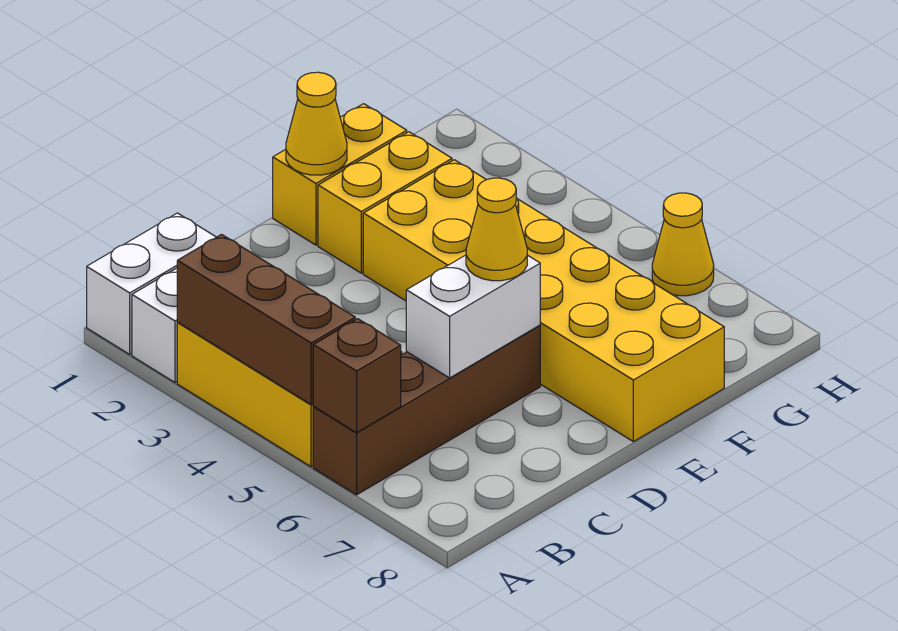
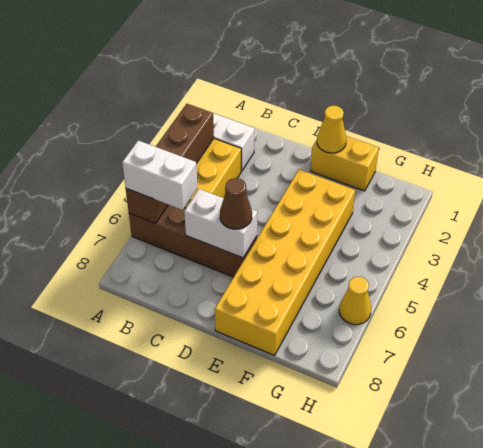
white 1x2 brick [87,213,216,354] -> white 1x2 brick moved to [122,140,198,210]
yellow 1x1 cone [466,178,527,281] -> brown 1x1 cone [220,178,252,229]
yellow 1x2 brick [318,132,452,273] -> none

